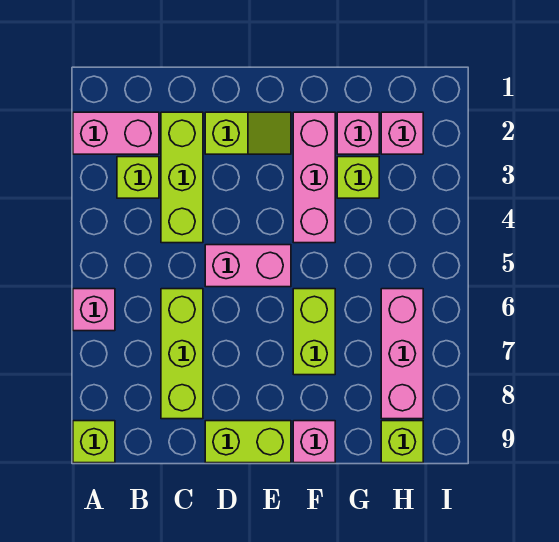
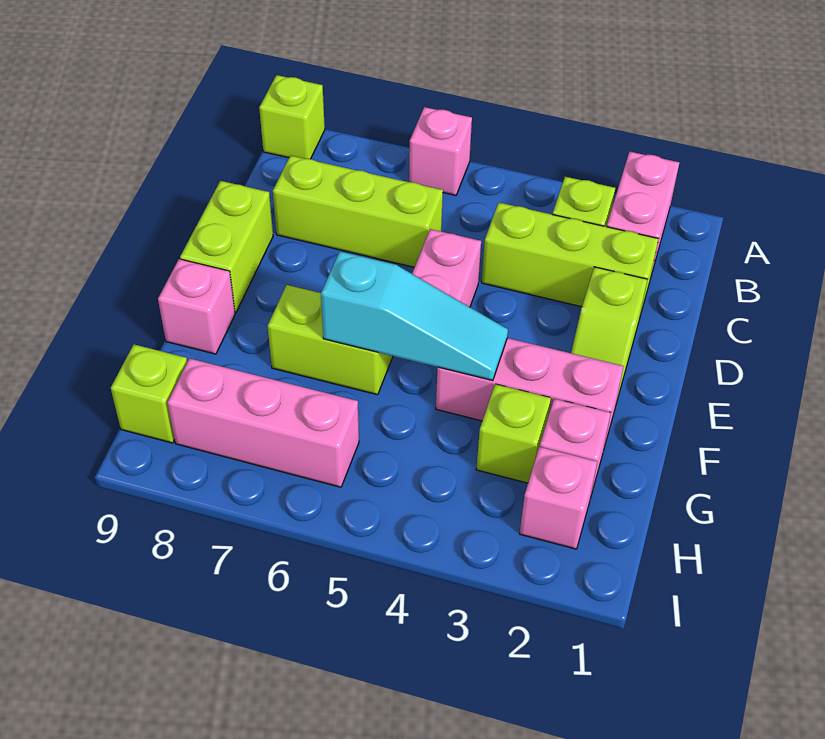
none -> cyan 1x3 slope [321,252,508,380]

